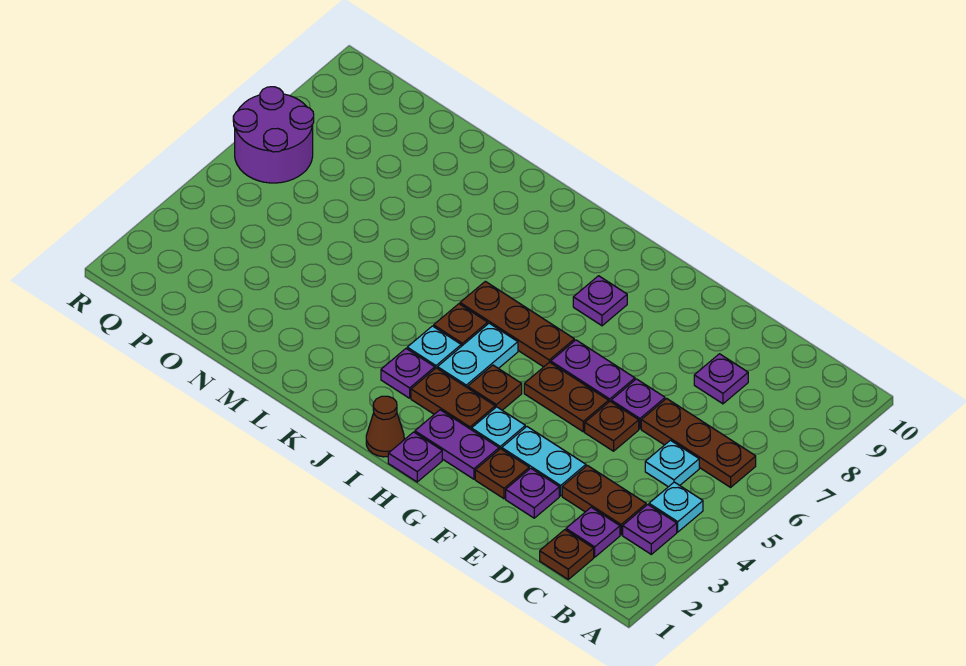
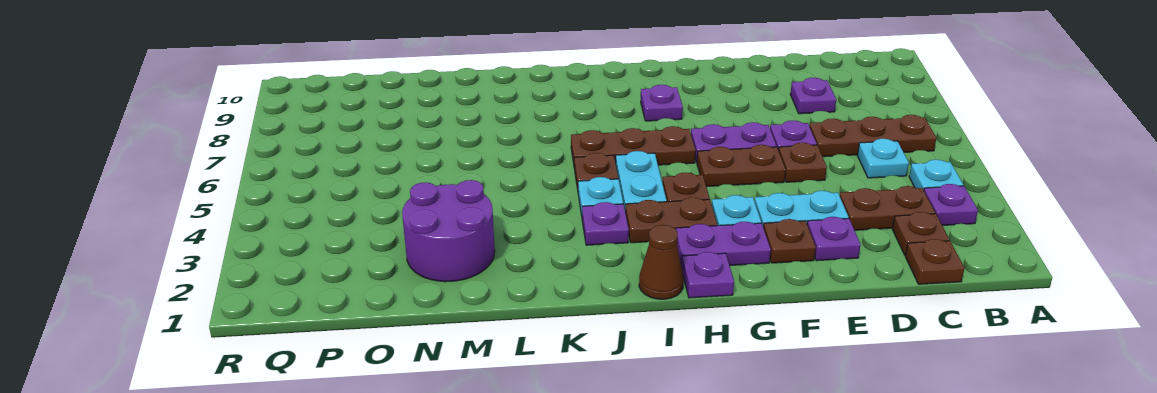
purple 1x1 plate [566,507,620,557] -> brown 1x1 plate [892,212,949,256]
purple 2x2 round brick [233,87,314,183] -> purple 2x2 round brick moved to [402,180,495,282]

